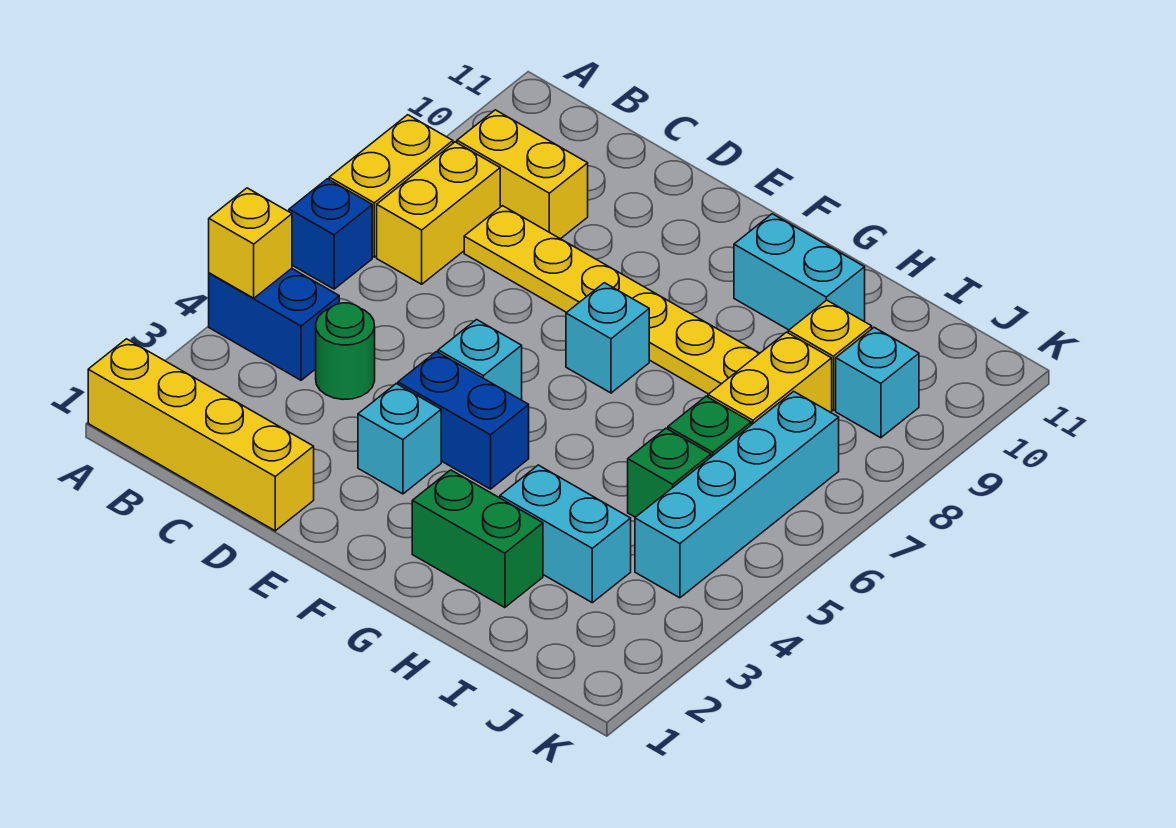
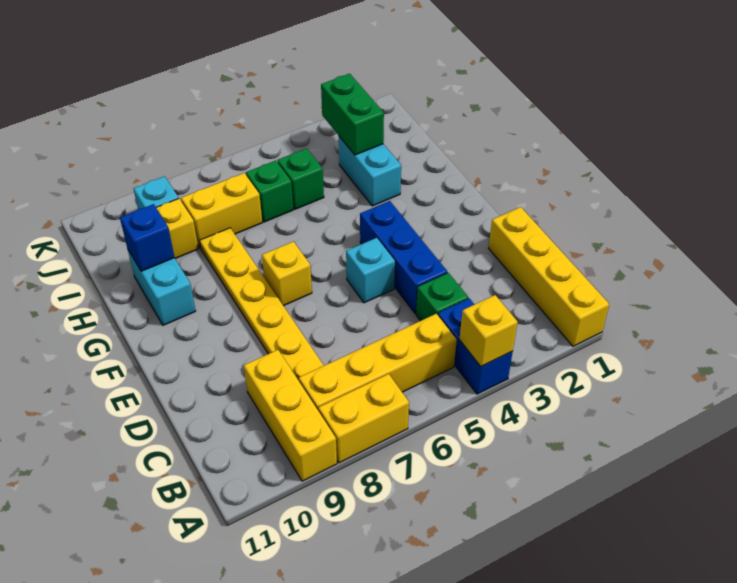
blue 1x1 brick [289,179,372,289] -> blue 1x1 brick moved to [120,204,175,271]
yellow 1x2 brick [377,142,500,284] -> yellow 1x4 brick [299,314,457,411]
yellow 1x2 brick [457,110,588,239] -> yellow 1x3 brick [244,350,337,481]
green 1x1 round brick [316,303,375,399] -> green 1x1 brick [416,273,468,321]
cyan 1x1 brick [358,384,441,494] -> none
blue 1x2 brick [398,352,529,489] -> blue 1x3 brick [360,201,447,313]
cyan 1x1 brick [566,283,649,393] -> yellow 1x1 brick [262,242,312,306]
green 1x2 brick [412,470,543,608] -> green 1x2 brick moved to [321,74,384,155]
cyan 1x4 brick [635,391,839,598] -> none

